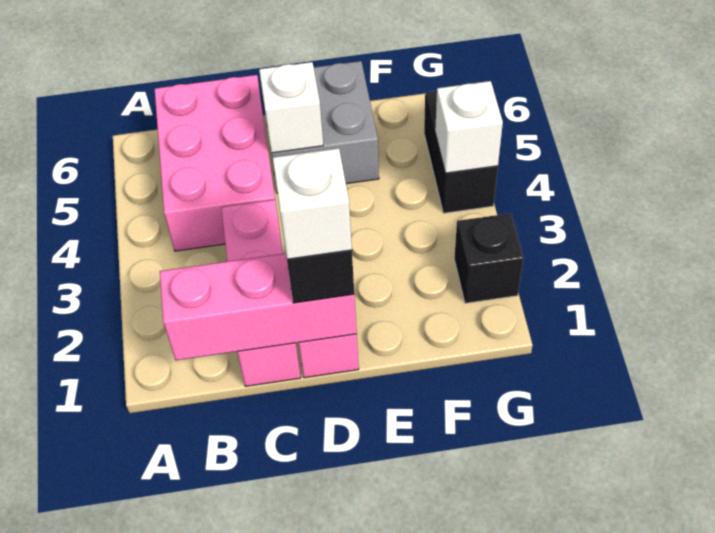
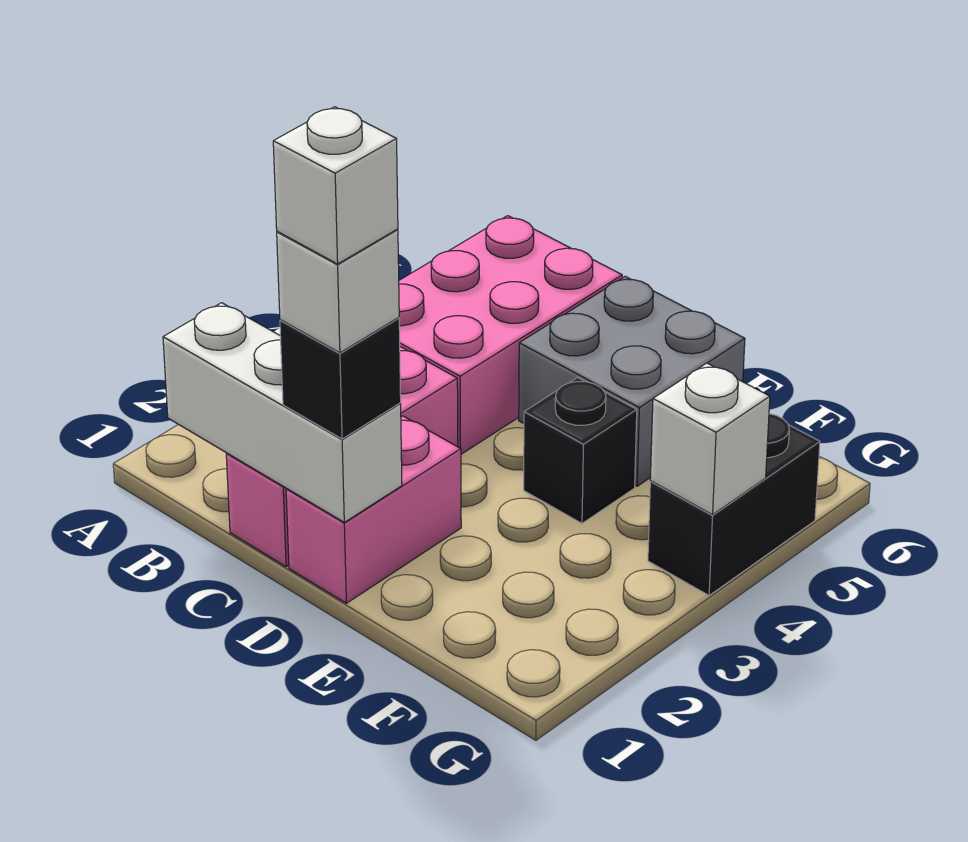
pink 1x3 brick [160,253,357,360] -> white 1x3 brick [163,303,402,522]
white 1x1 brick [259,62,323,153] -> white 1x1 brick moved to [273,107,398,264]
black 1x1 brick [454,213,524,303] -> black 1x1 brick moved to [524,378,637,523]

